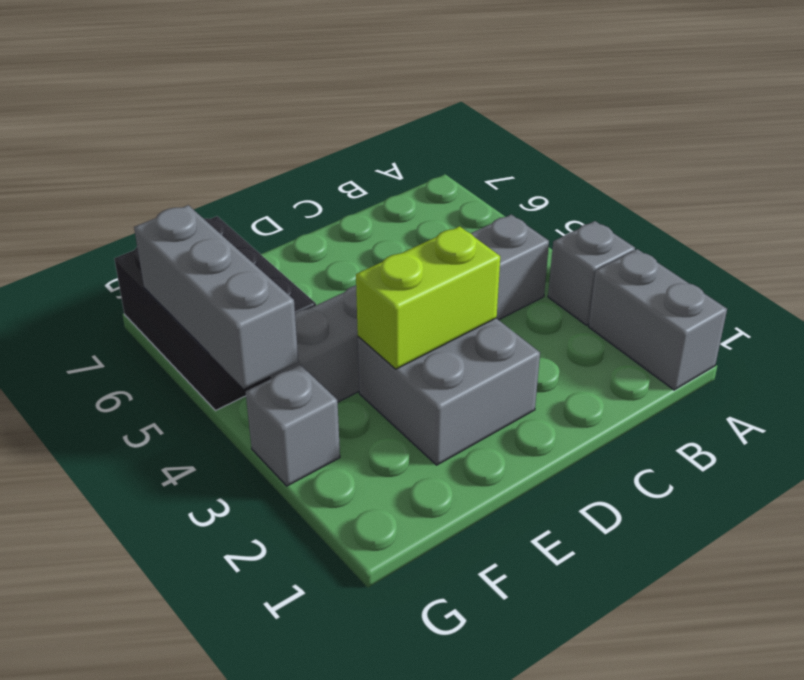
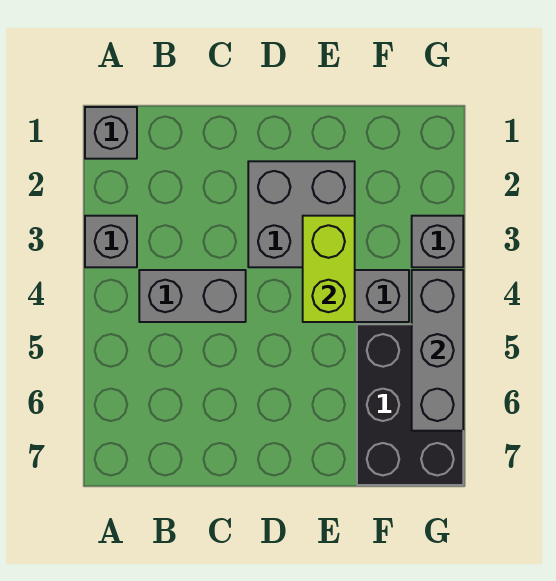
grey 1x2 brick [588,249,727,390] -> grey 1x1 brick [85,107,137,159]
lime 1x2 brick [356,226,500,369] -> lime 1x2 brick turned to [303,216,355,322]

